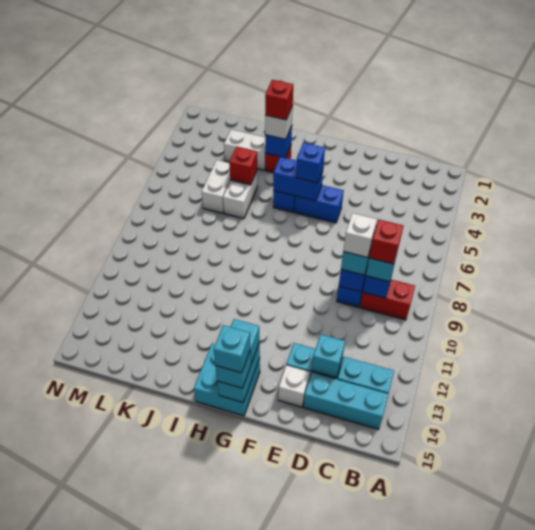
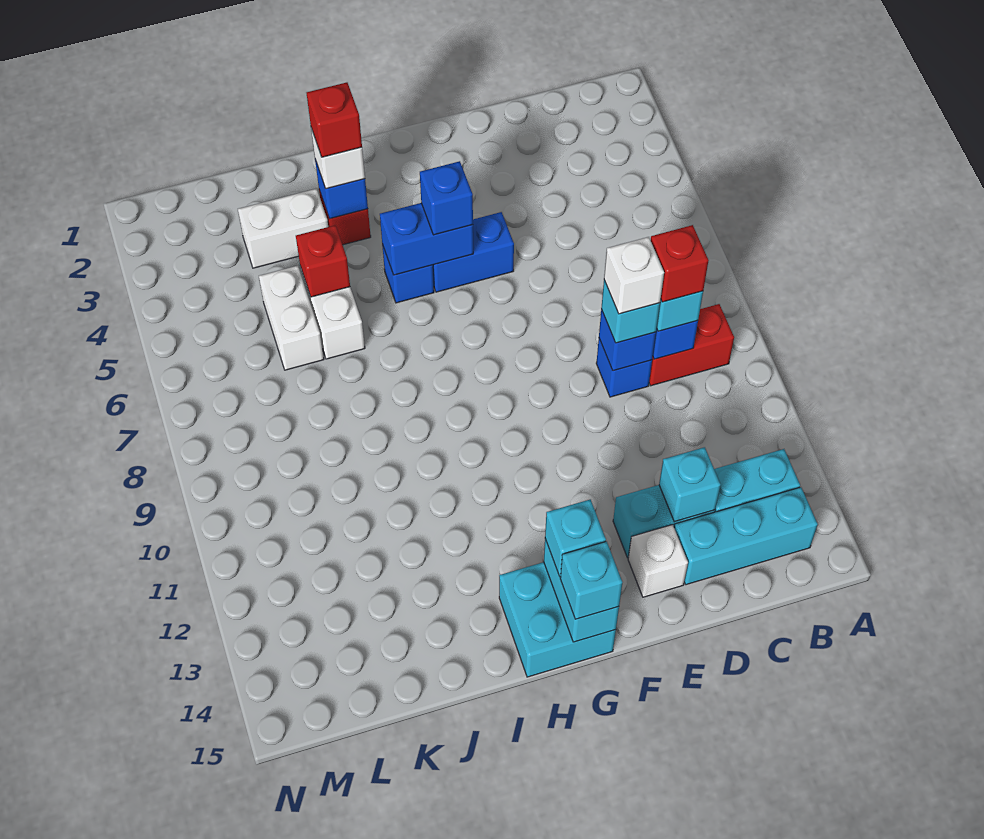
cyan 1x1 brick [214,325,251,373] -> none

